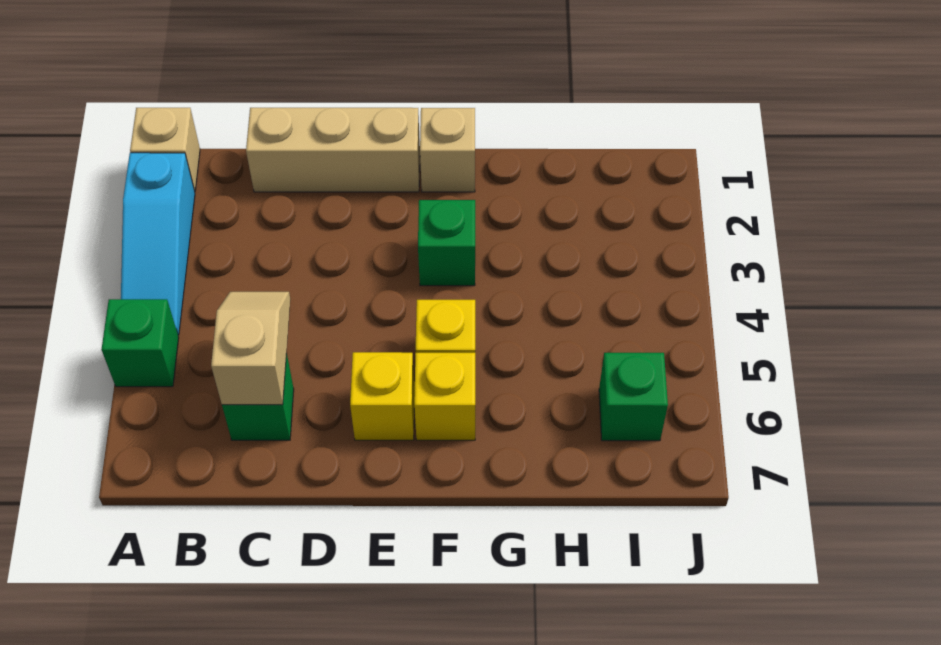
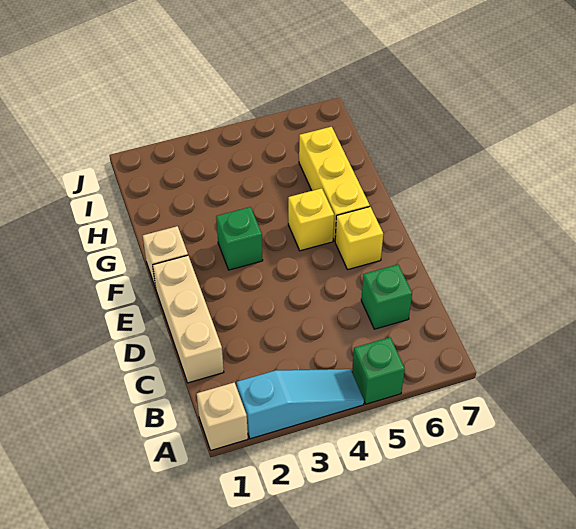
tan 1x2 slope [211,292,290,405] -> none
yellow 1x1 brick [414,353,475,440] -> yellow 1x3 brick [299,127,370,241]
green 1x1 brick [599,353,668,441] -> none

